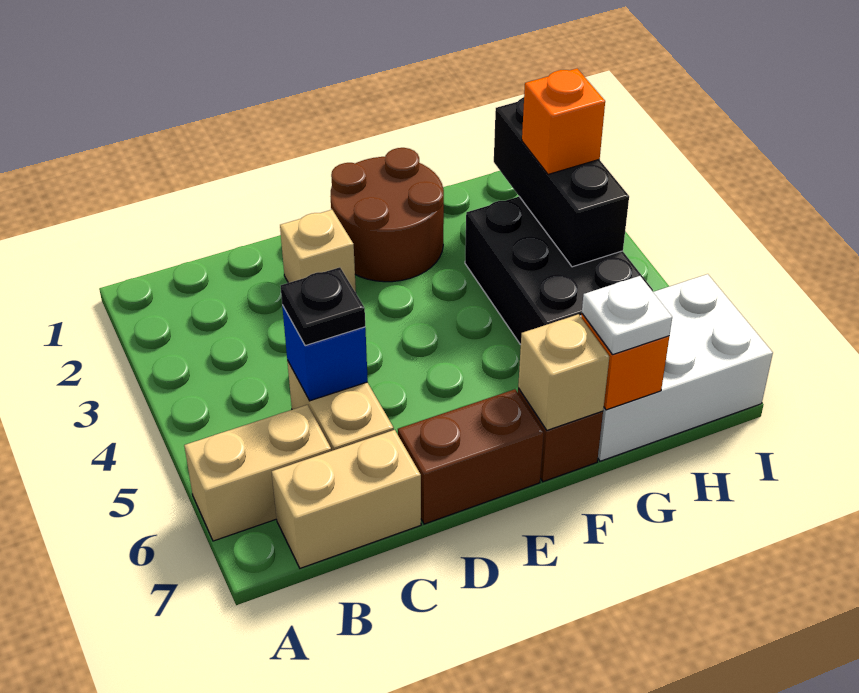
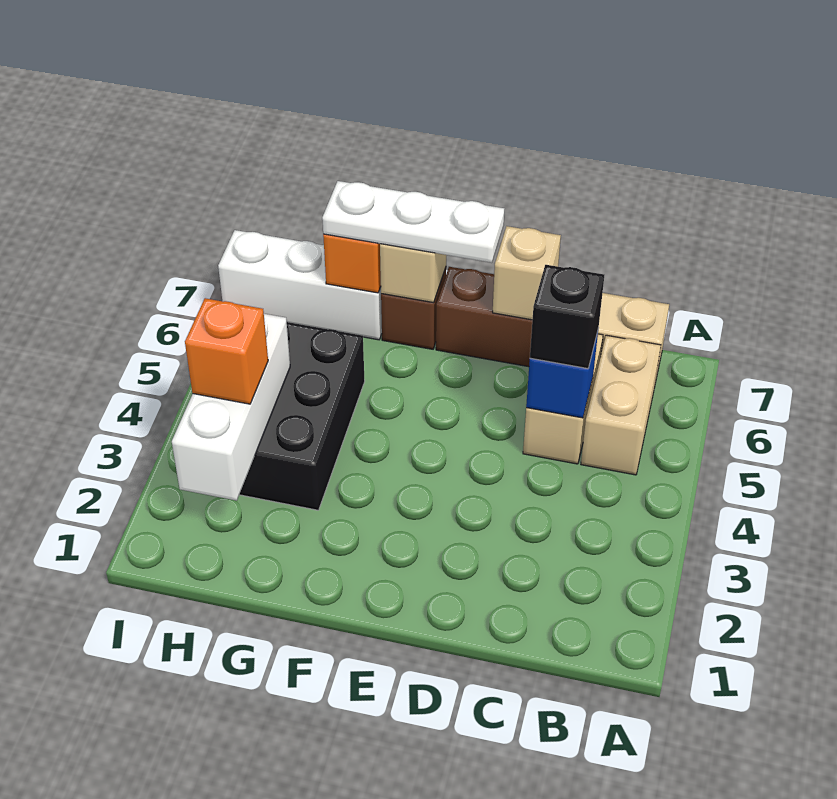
tan 1x2 brick [184,405,331,541] -> tan 1x2 brick turned to [581,335,661,475]
black 1x1 plate [281,267,365,346] -> black 1x1 brick [530,265,604,369]
tan 1x1 brick [280,210,356,293] -> tan 1x1 brick moved to [493,226,561,320]
brown 2x2 round brick [330,148,444,282] -> none
white 2x3 brick [580,274,773,461] -> white 1x3 brick [218,230,382,340]
white 1x1 plate [582,276,672,354] -> white 1x3 plate [322,181,504,263]
black 1x3 brick [494,97,629,267] -> white 1x3 brick [172,314,290,501]

